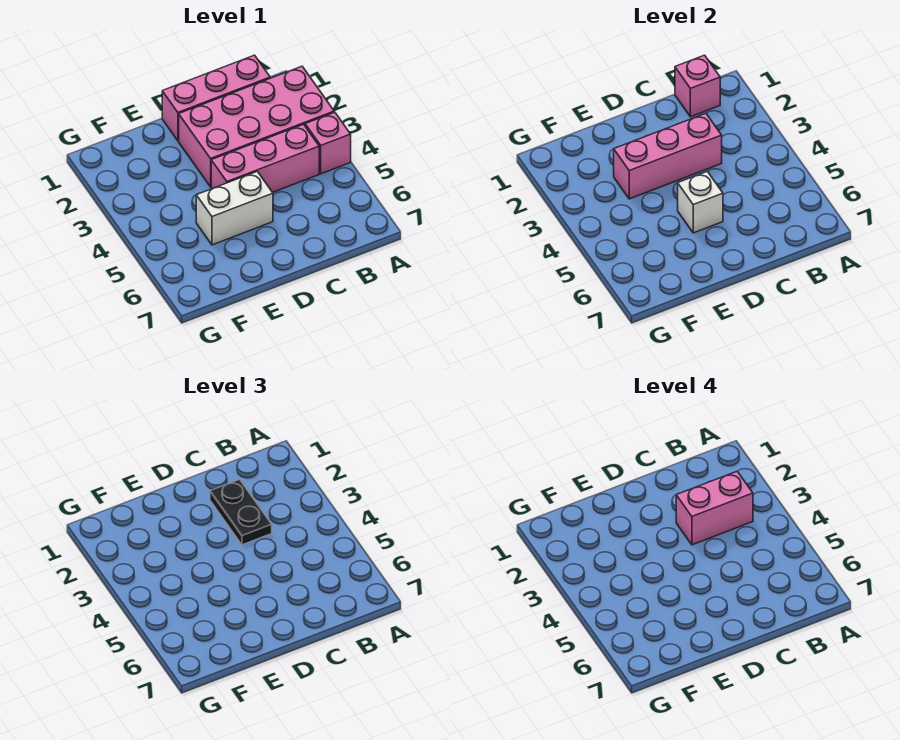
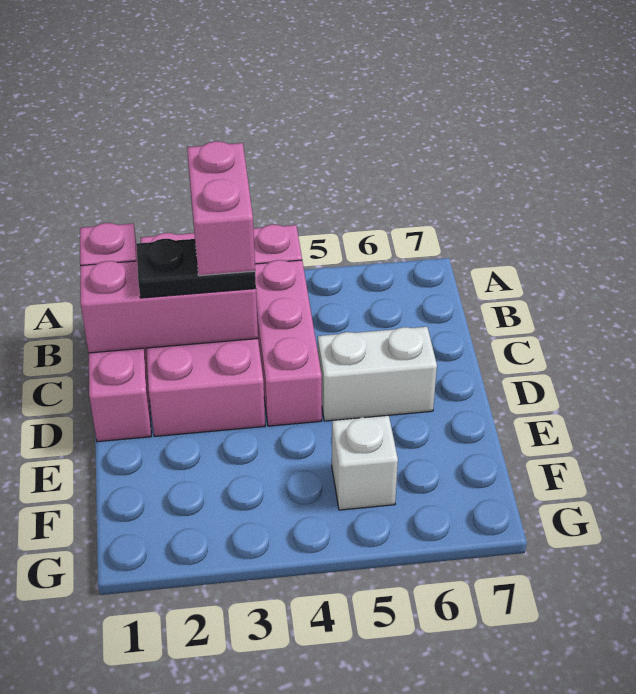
pink 1x3 brick [614,113,722,199] -> pink 1x3 brick turned to [80,261,258,353]
white 1x2 brick [196,171,273,245] -> white 1x2 brick turned to [318,327,437,421]
white 1x1 brick [678,171,723,233] -> white 1x1 brick moved to [332,416,398,510]

